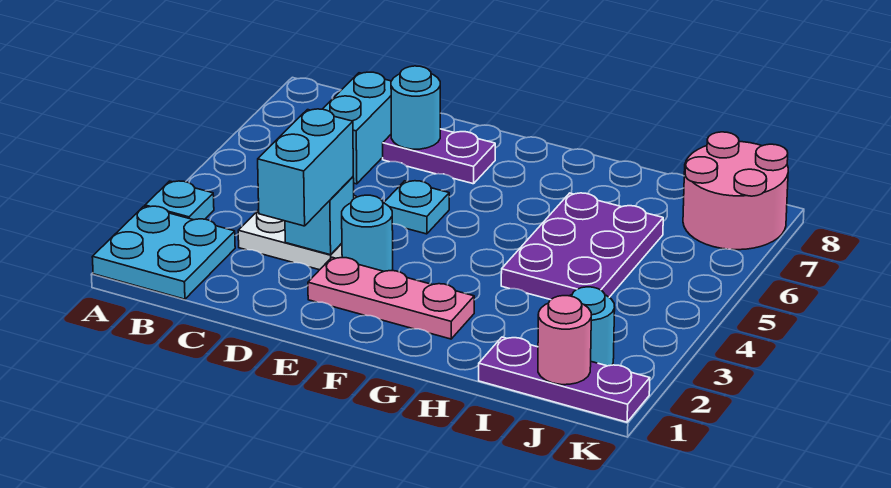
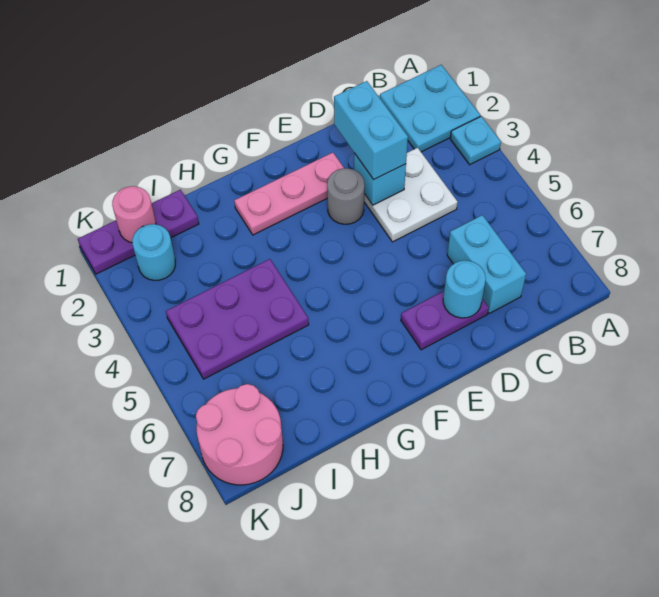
cyan 1x1 round brick [342,195,393,271] -> grey 1x1 round brick [327,168,365,224]
cyan 1x1 plate [384,181,449,234] -> none
purple 2x3 plate [501,193,663,300] -> purple 2x3 plate turned to [166,259,309,379]

